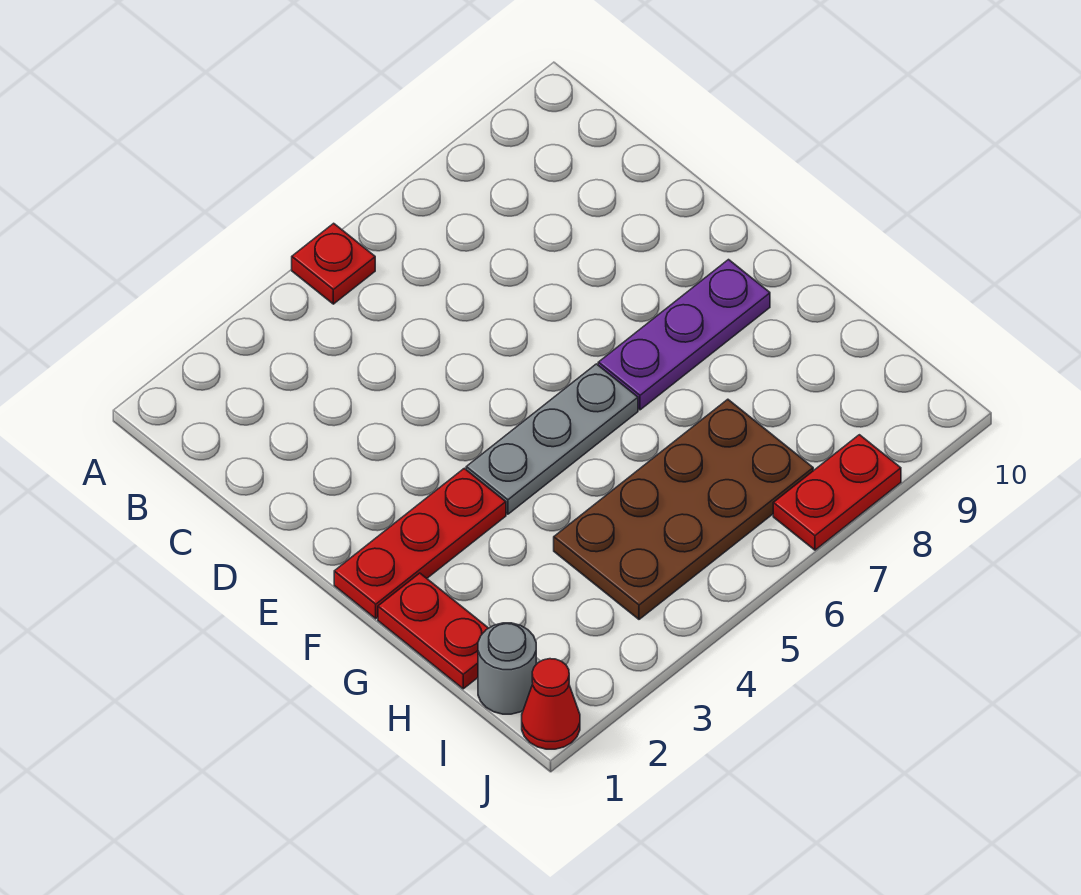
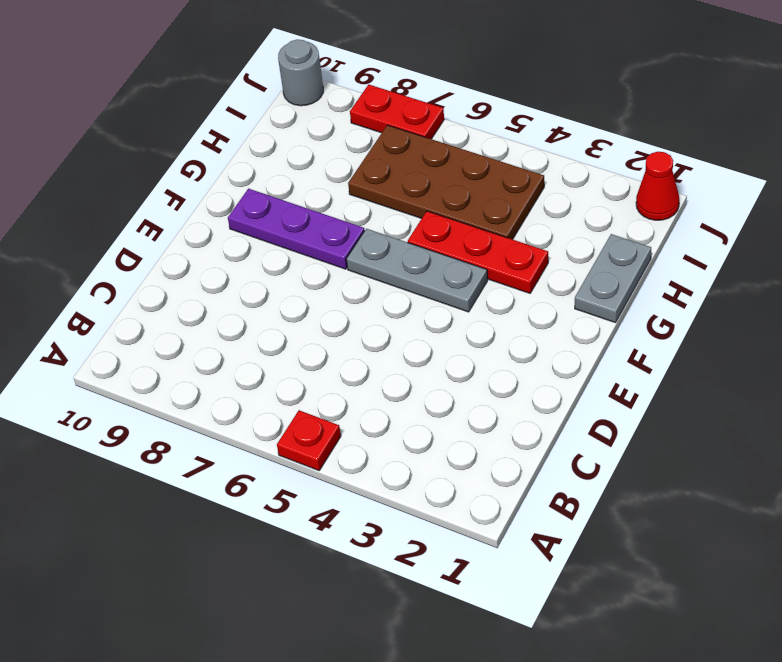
red 1x3 plate [334,468,506,619] -> red 1x3 plate moved to [408,211,548,293]
red 1x2 plate [378,573,488,689] -> grey 1x2 plate [575,234,651,323]
grey 1x1 round brick [478,623,536,714] -> grey 1x1 round brick moved to [278,39,323,106]

